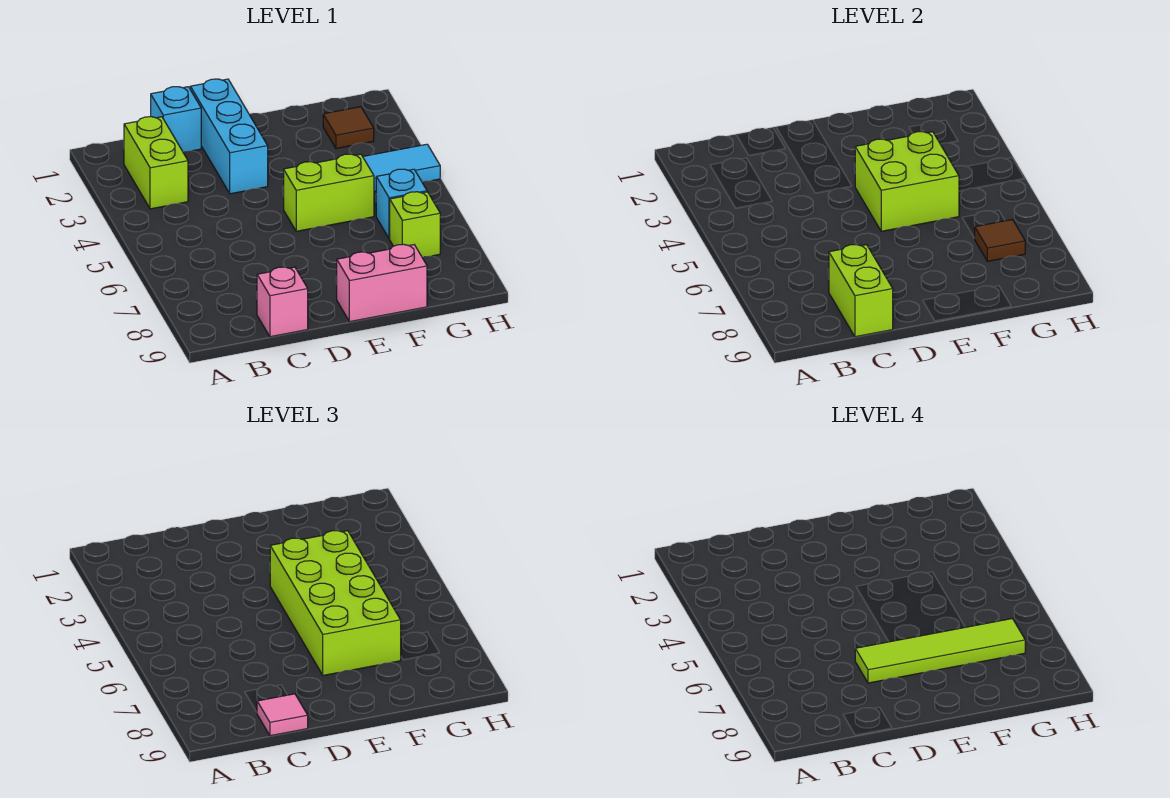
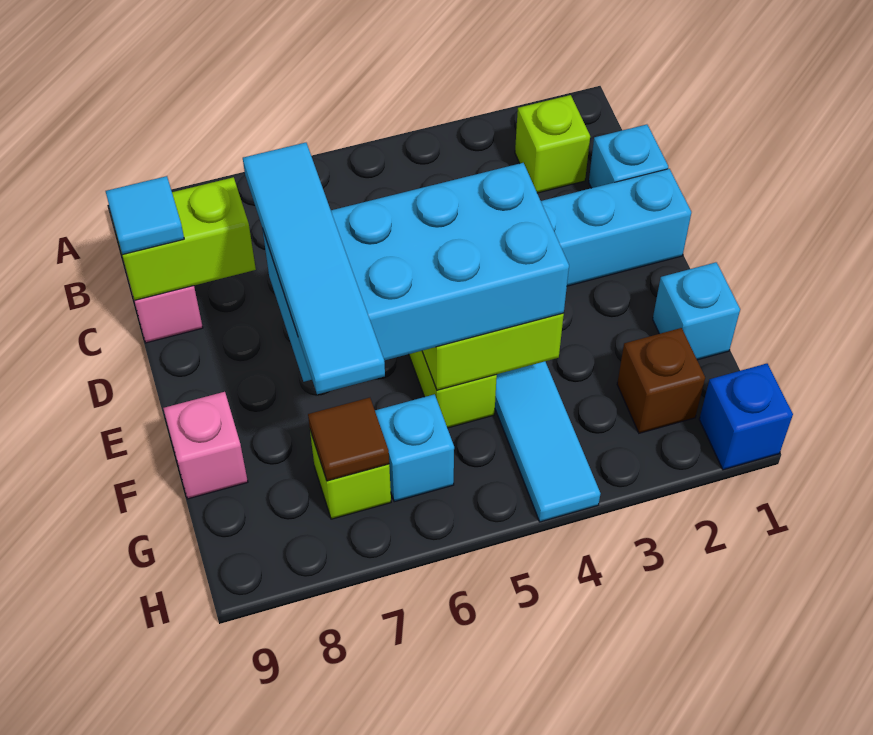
lime 1x2 brick [124,117,188,209] -> lime 1x1 brick [515,95,590,193]
pink 1x1 tile [257,694,308,736] -> cyan 1x1 tile [106,176,184,255]
lime 1x4 tile [855,619,1025,683] -> cyan 1x4 tile [243,143,385,394]
lime 2x4 brick [270,531,401,675] -> cyan 2x4 brick [263,163,569,382]
pink 1x2 brick [336,244,427,322] -> pink 1x1 brick [163,392,248,499]
none -> cyan 1x1 brick [653,262,740,360]
brown 1x1 tile [323,107,374,149] -> brown 1x1 brick [617,328,705,433]
none -> blue 1x1 brick [699,364,793,470]

